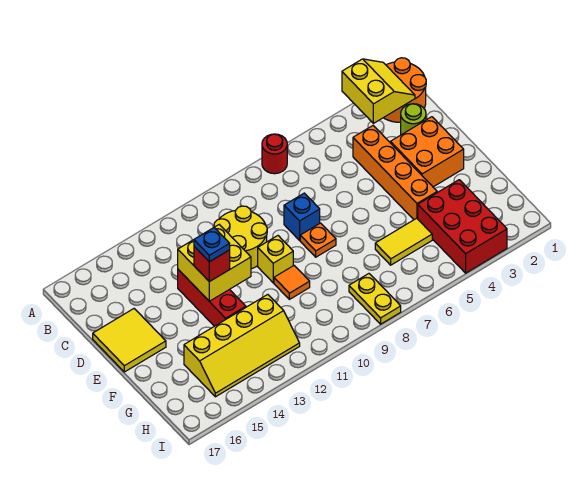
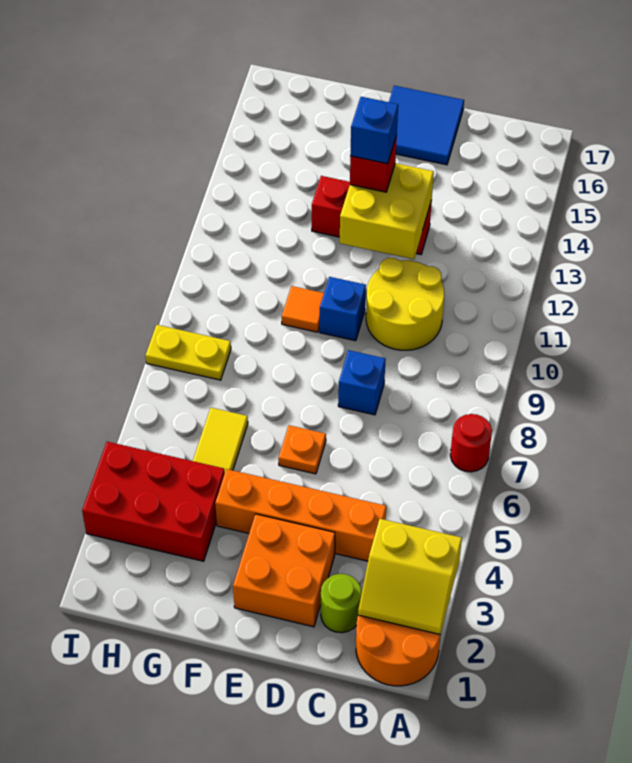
yellow 2x2 tile [93,309,166,372] -> blue 2x2 tile [389,86,464,165]
orange 1x1 plate [300,223,336,257] -> orange 1x1 plate moved to [278,425,326,474]
yellow 1x1 brick [258,236,293,283] -> blue 1x1 brick [320,277,366,341]
blue 1x1 plate [194,228,230,262] -> blue 1x1 brick [350,97,398,164]
yellow 2x4 slope [184,295,300,397] -> none

